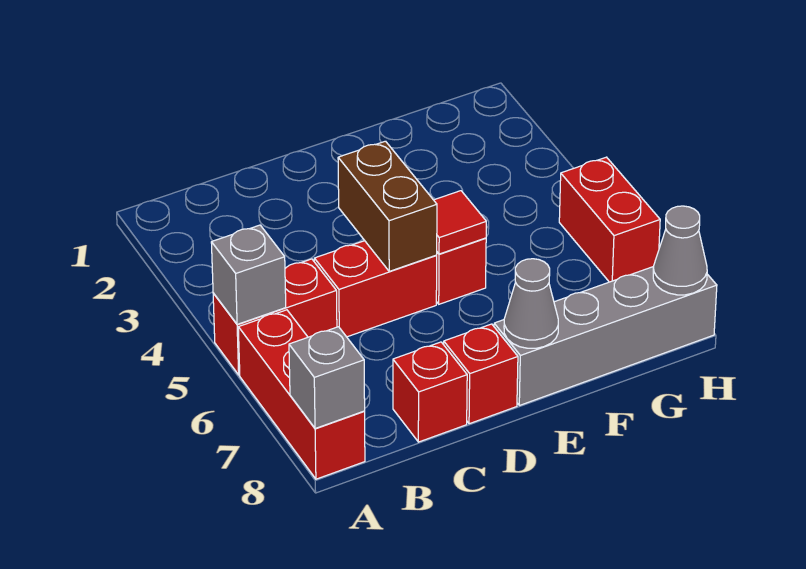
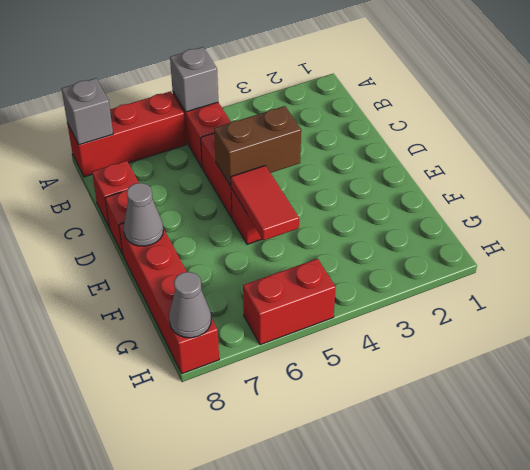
red 1x1 tile [434,191,486,254] -> red 1x2 tile [231,165,299,240]
grey 1x4 brick [494,267,717,405] -> red 1x4 brick [119,223,219,374]

